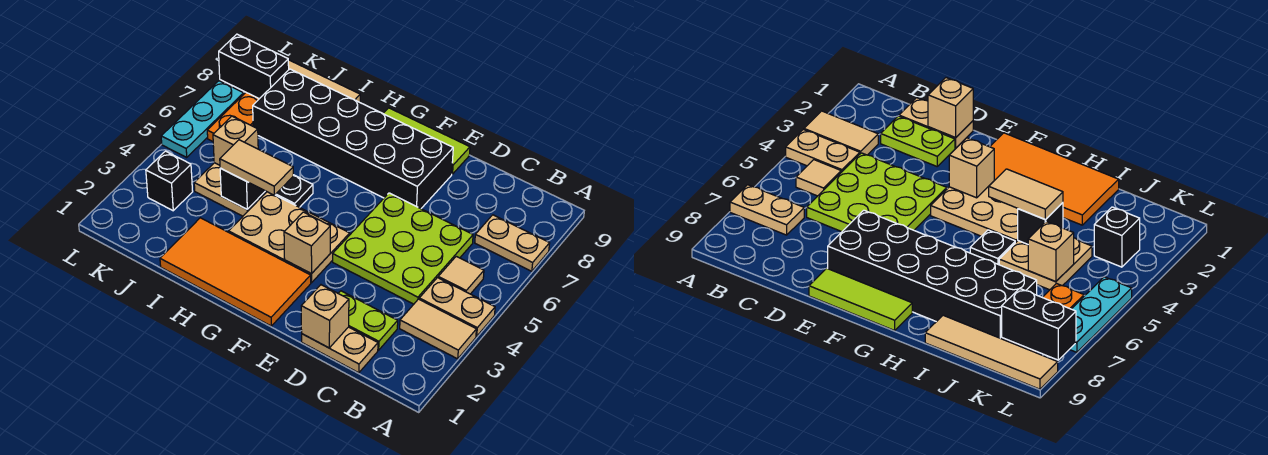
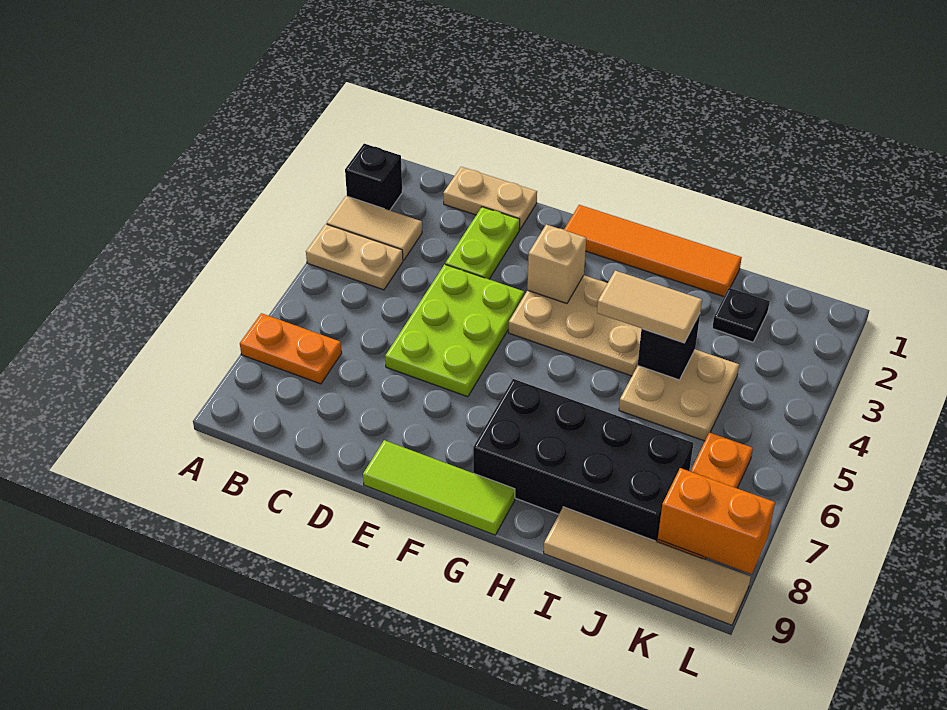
tan 1x2 plate [475,215,550,271] -> orange 1x2 plate [240,313,342,384]
tan 1x1 tile [438,256,484,294] -> none
lime 1x2 plate [338,291,398,350] -> lime 1x2 plate turned to [445,207,520,279]
lime 3x3 plate [333,193,473,304] -> lime 2x3 plate [385,264,524,397]
tan 1x1 brick [301,285,349,348] -> none
black 2x6 brick [253,69,453,209] -> black 2x4 brick [473,379,693,541]
orange 2x4 tile [160,218,311,326] -> orange 1x4 tile [564,205,742,297]
black 1x1 plate [276,175,313,207] -> black 1x1 plate moved to [712,288,770,342]
tan 1x1 brick [213,116,258,165] -> none
black 1x1 brick [146,151,193,211] -> black 1x1 brick moved to [345,144,402,210]
black 1x2 brick [219,34,289,99] -> orange 1x2 brick [658,468,775,574]
cyan 1x3 plate [161,81,244,157] -> none

